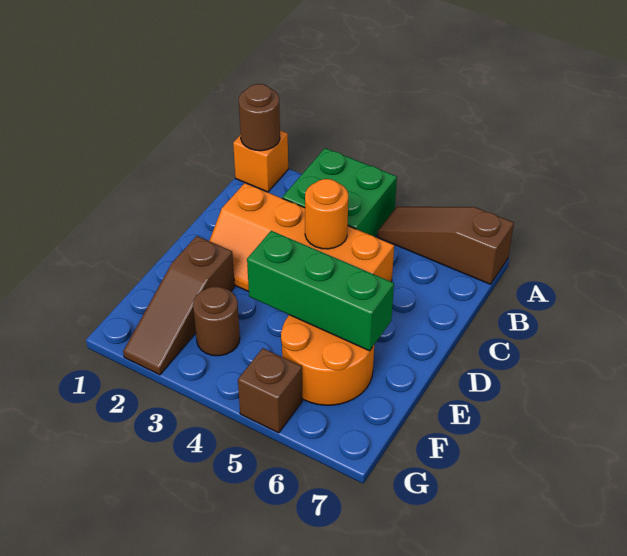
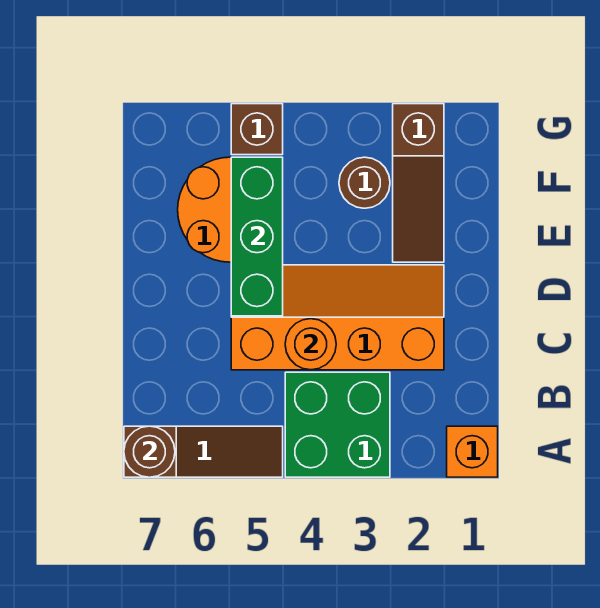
brown 1x1 round brick [239,84,280,151] -> brown 1x1 round brick moved to [124,426,175,477]
brown 1x3 slope [123,236,235,375] -> brown 1x3 slope turned to [393,104,444,262]
green 1x3 brick [247,231,394,351] -> green 1x3 brick turned to [231,157,283,316]

